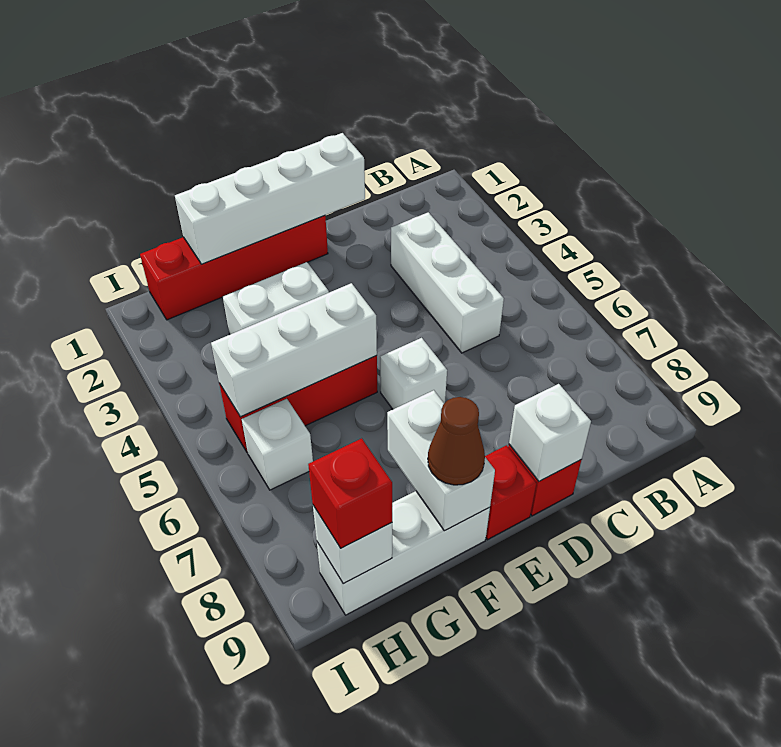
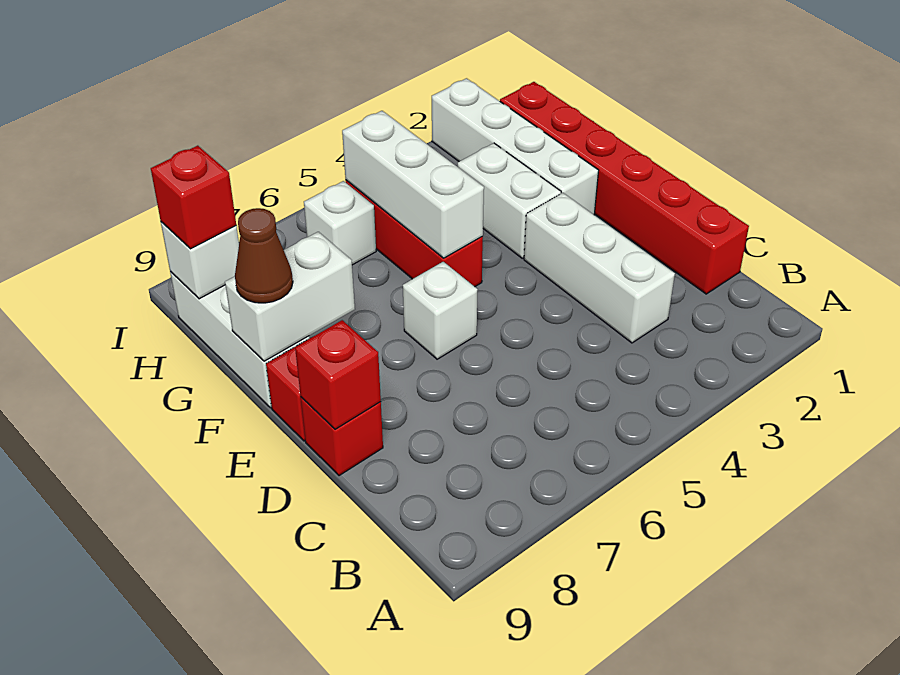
white 1x3 brick [391,212,504,353] -> white 1x3 brick turned to [524,193,675,343]
white 1x4 brick [175,133,365,264] -> white 1x4 brick moved to [432,78,599,215]
white 1x1 brick [509,384,591,481] -> red 1x1 brick [295,320,381,429]
red 1x4 brick [140,215,328,320] -> red 1x6 brick [500,82,749,294]

